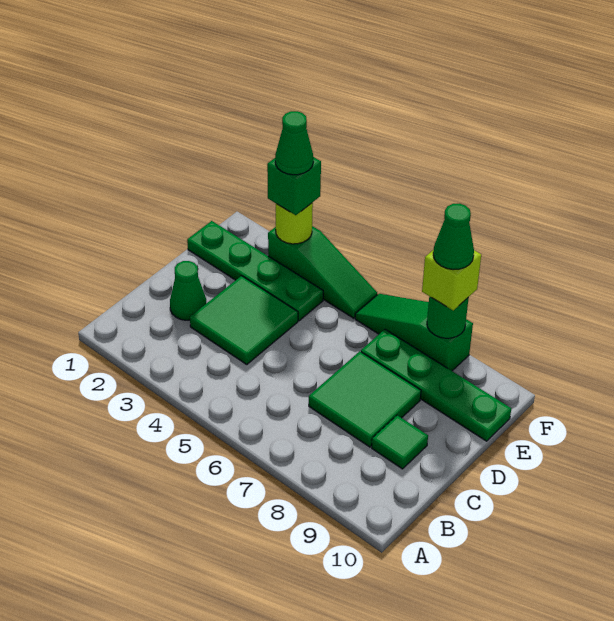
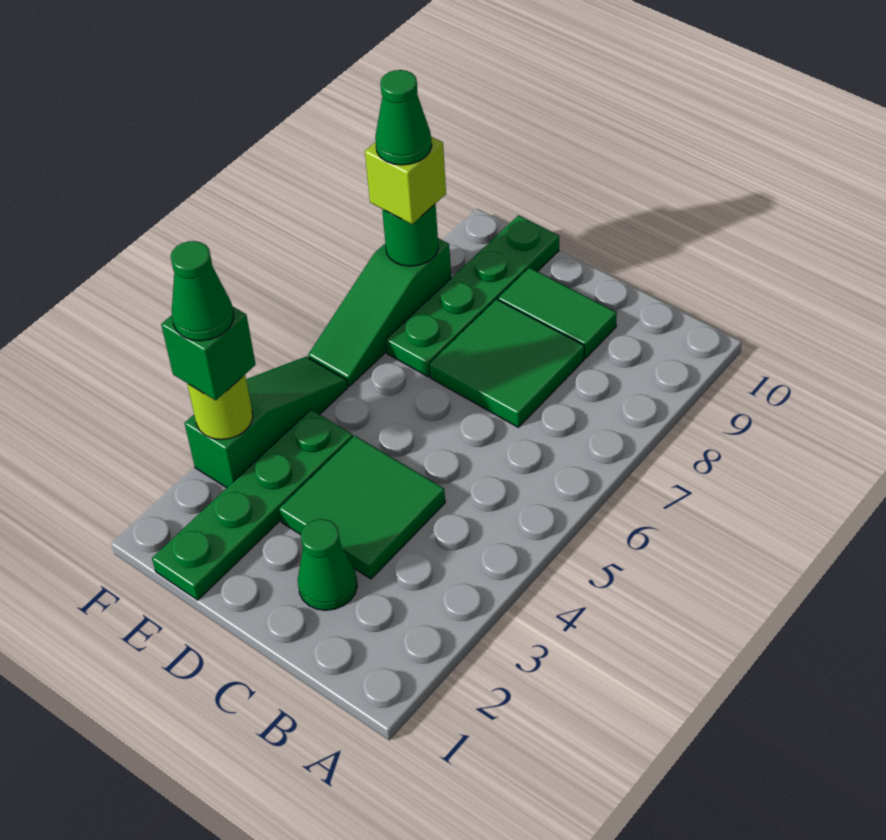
green 1x1 tile [372,415,428,469] -> green 1x2 tile [498,268,617,358]

